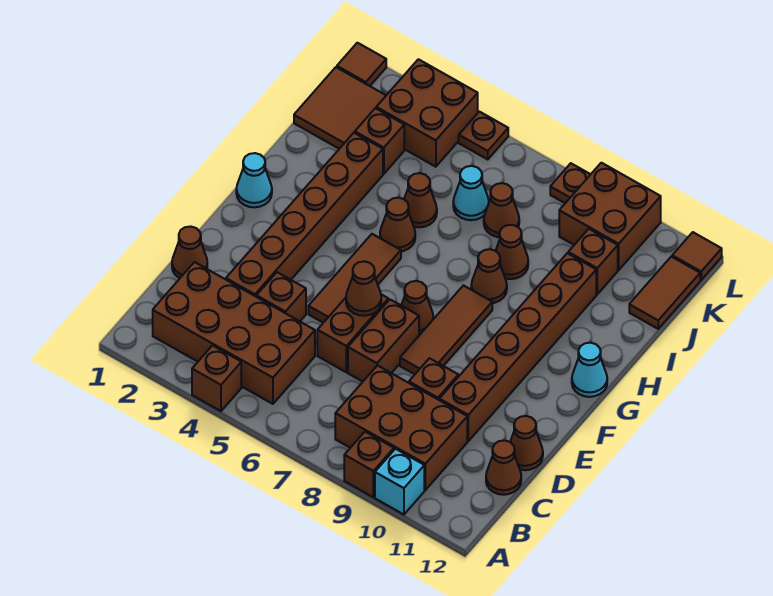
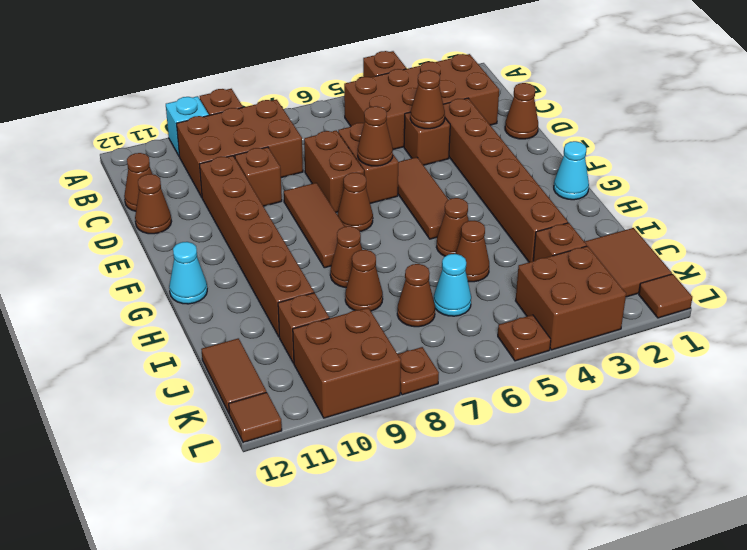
none -> brown 1x1 cone [410,70,445,129]

